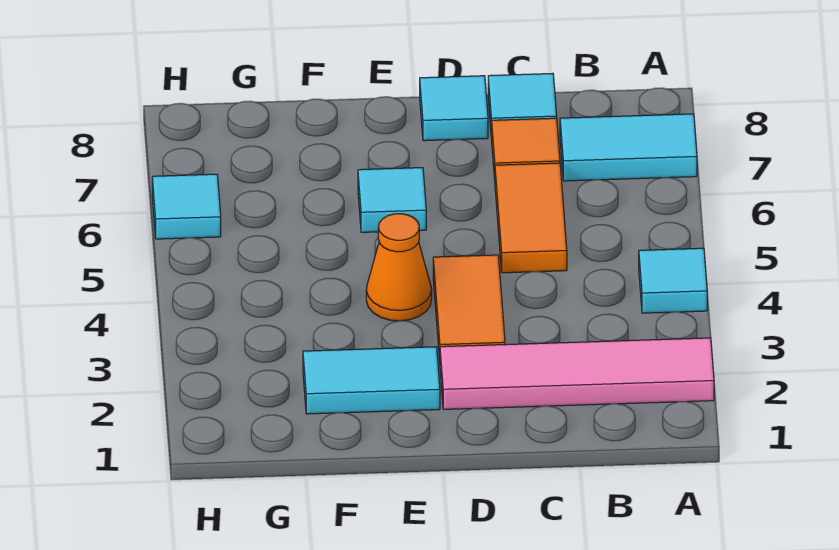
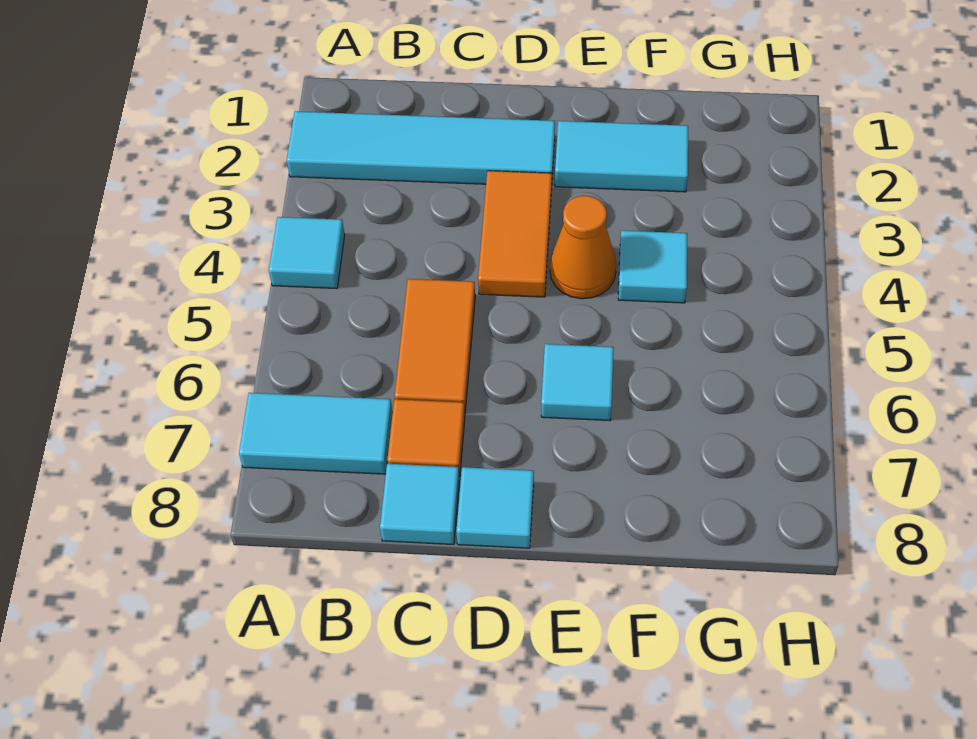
pink 1x4 tile [440,338,714,409] -> cyan 1x4 tile [287,111,555,184]
cyan 1x1 tile [152,174,221,239] -> cyan 1x1 tile moved to [618,231,687,303]

